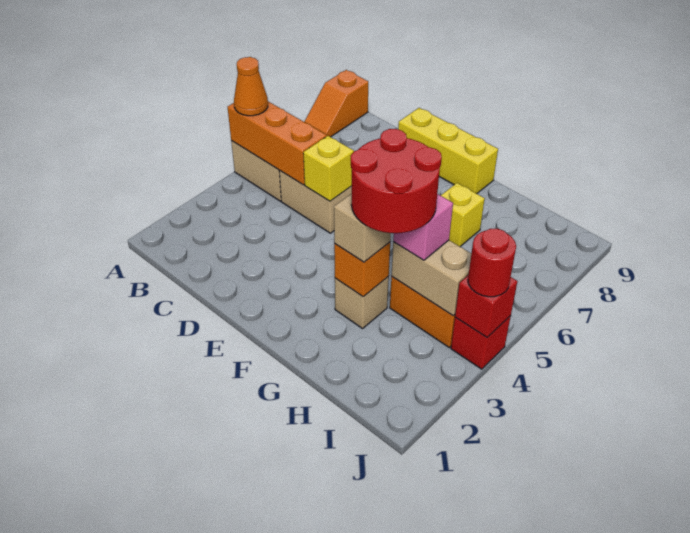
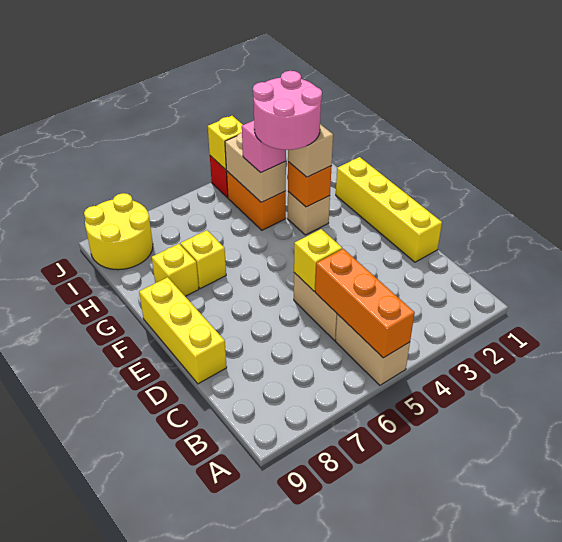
orange 1x1 cone [234,57,268,116] -> none
orange 1x2 slope [304,70,368,137] -> none
none -> yellow 1x4 brick [336,157,442,262]
red 2x2 round brick [351,129,442,233] -> pink 2x2 round brick [253,71,322,150]
none -> yellow 1x1 brick [152,244,199,296]
none -> yellow 2x2 round brick [84,193,153,270]
red 1x1 brick [455,276,517,337] -> yellow 1x1 brick [208,116,243,170]
red 1x1 round brick [468,229,516,297] -> none

